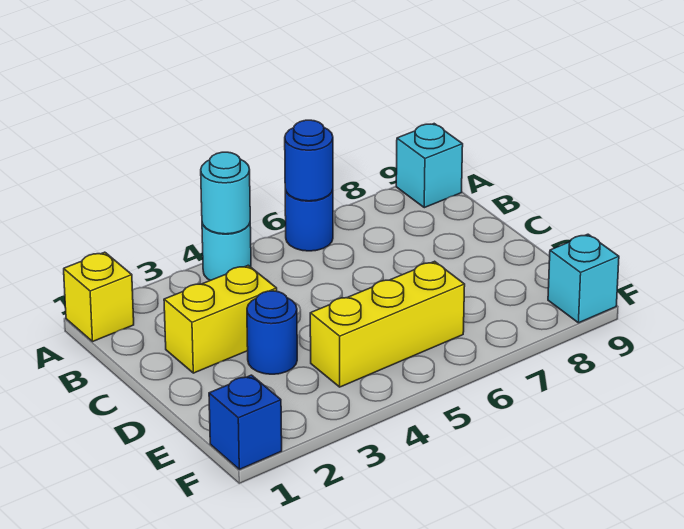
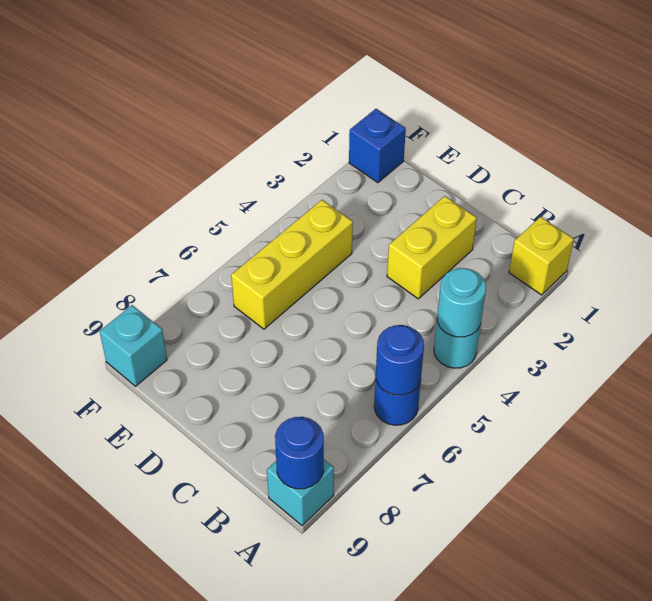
blue 1x1 round brick [247,291,297,374] -> blue 1x1 round brick moved to [275,417,324,489]

